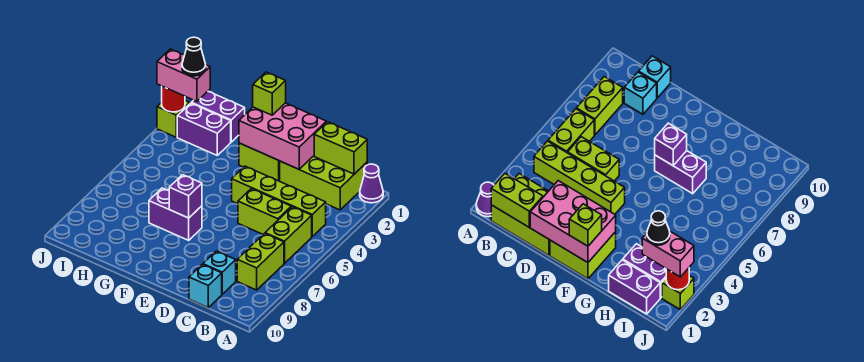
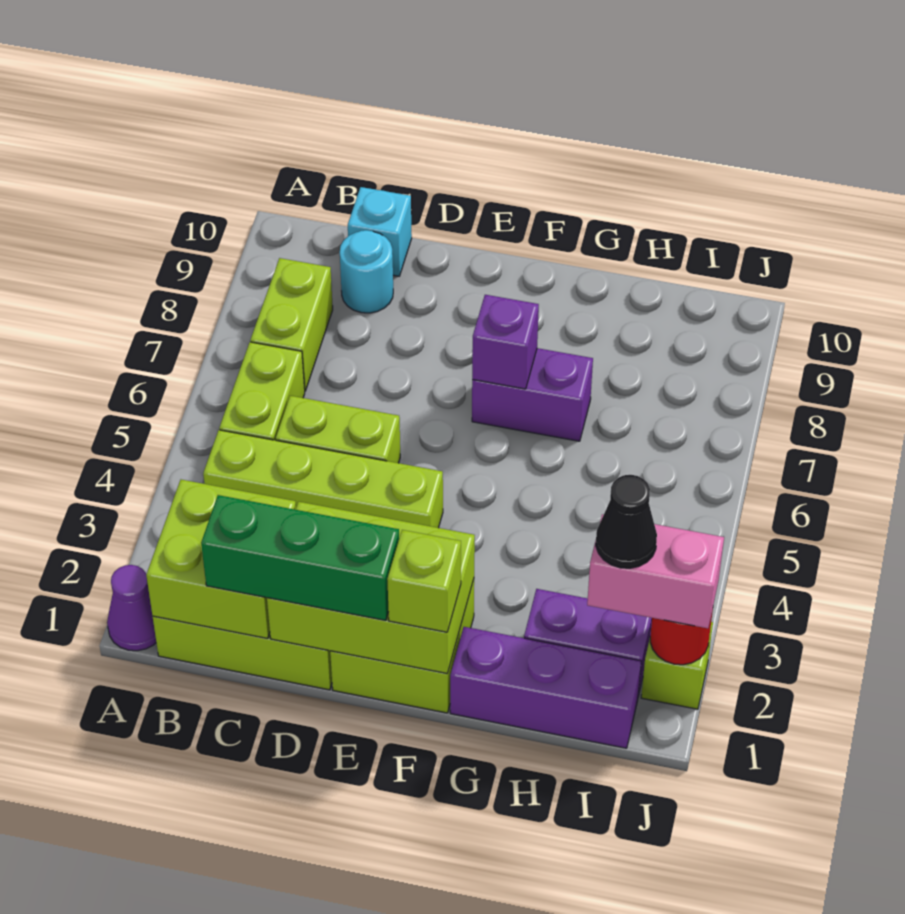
lime 1x2 brick [314,122,367,174] -> lime 2x2 brick [146,480,296,638]
none -> green 1x3 brick [201,495,399,620]
cyan 1x1 brick [203,251,236,294] -> cyan 1x1 round brick [340,230,393,313]
pink 2x3 brick [239,103,326,169] -> lime 2x3 brick [267,502,475,674]
purple 1x2 brick [192,92,245,142] -> purple 1x3 brick [450,627,641,748]

